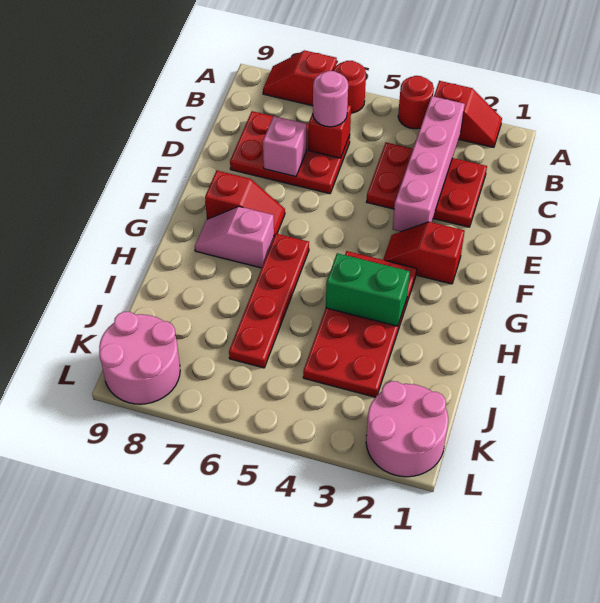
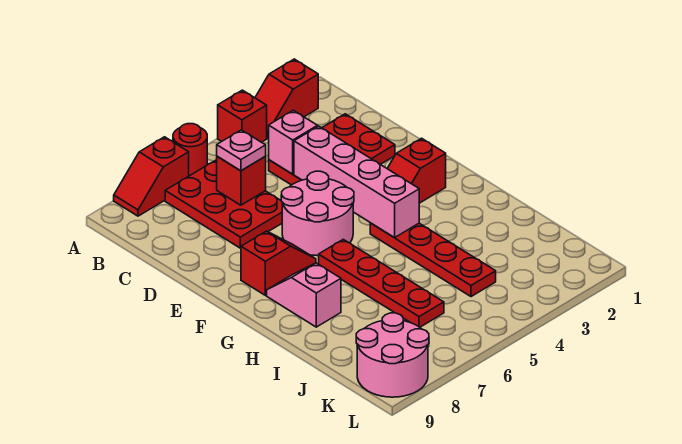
red 1x2 slope [434,81,502,147] -> red 1x2 slope turned to [255,59,318,138]
red 1x1 round brick [398,76,434,129] -> red 1x1 brick [218,90,267,142]
pink 1x4 brick [393,96,465,232] -> pink 1x4 brick moved to [294,126,419,238]
red 2x3 plate [230,111,350,194] -> red 2x3 plate turned to [165,160,282,248]
pink 1x1 round brick [313,71,348,127] -> pink 1x1 plate [217,130,266,171]
pink 1x1 brick [263,116,306,176] -> pink 1x1 brick moved to [269,110,318,174]
red 2x4 plate [303,251,417,397] -> red 1x4 plate [370,223,496,297]
pink 1x2 slope [195,207,274,268] -> pink 1x2 slope turned to [267,263,341,327]
green 1x2 brick [326,253,410,326] -> none
pink 2x2 round brick [366,381,448,477] -> pink 2x2 round brick moved to [281,171,354,256]

